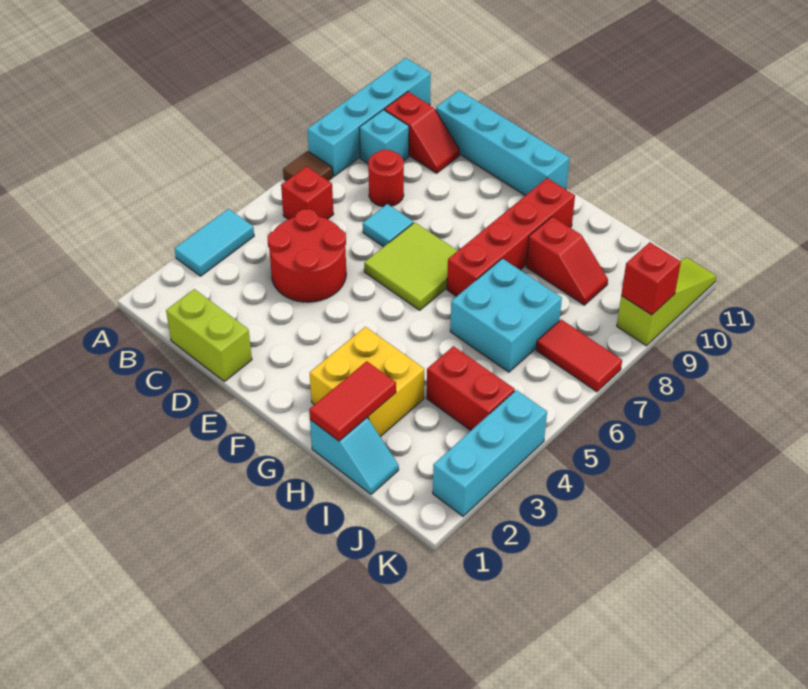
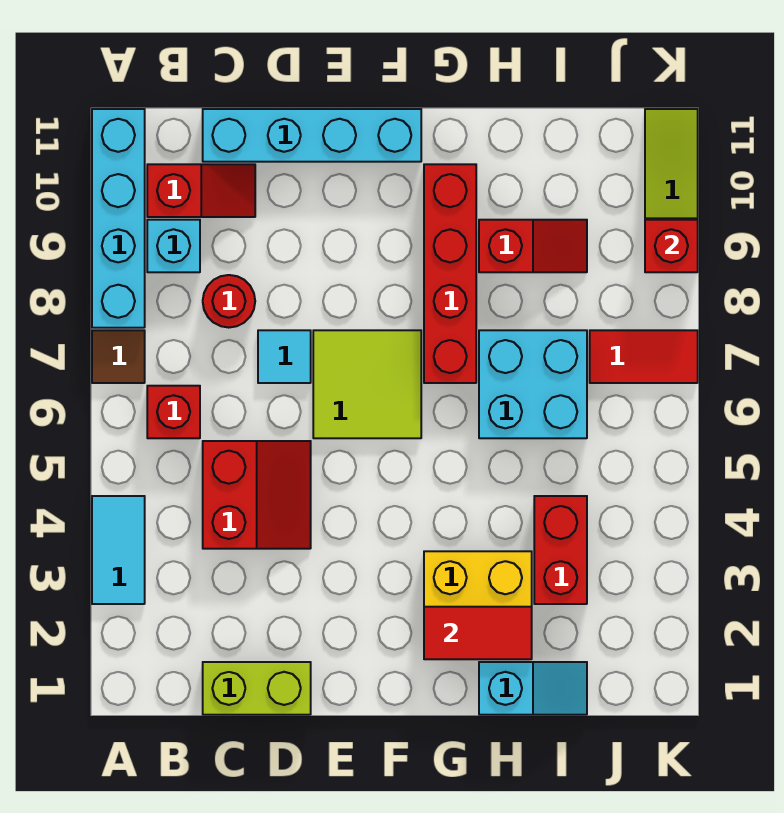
red 2x2 round brick [268,209,346,302] -> red 2x2 slope [203,441,311,549]
red 1x2 tile [309,361,396,441] -> red 1x2 tile turned to [424,607,532,659]
red 1x2 brick [427,346,515,430] -> red 1x2 brick turned to [534,496,587,604]
cyan 1x3 brick [433,390,547,516] -> none

